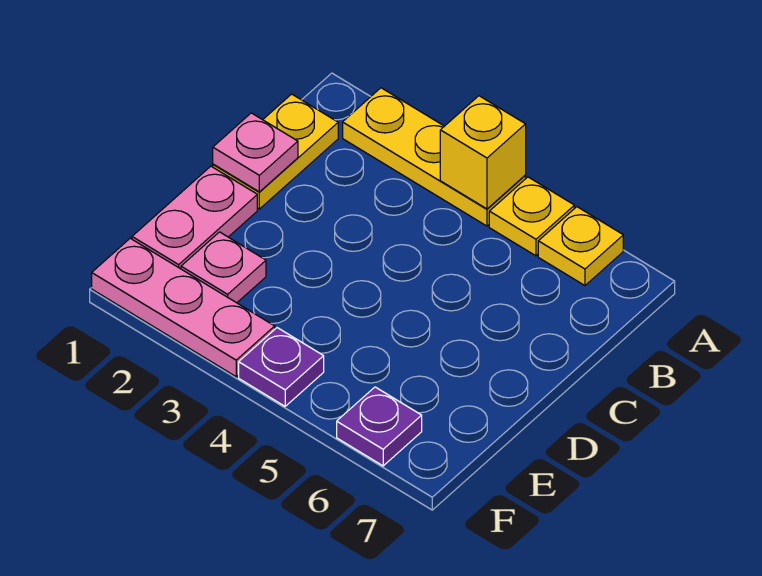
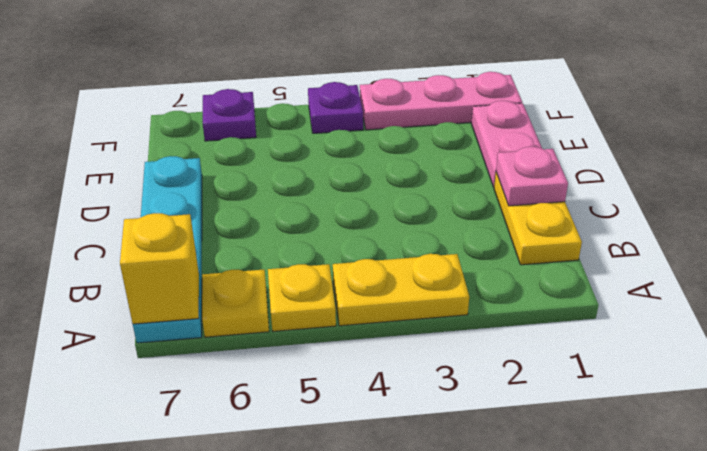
yellow 1x3 plate [343,88,526,226] -> yellow 1x2 plate [333,254,469,326]
yellow 1x1 brick [440,96,526,209] -> yellow 1x1 brick moved to [120,213,199,324]
none -> cyan 1x4 plate [133,156,202,343]
pink 1x1 plate [181,232,266,303] -> none

